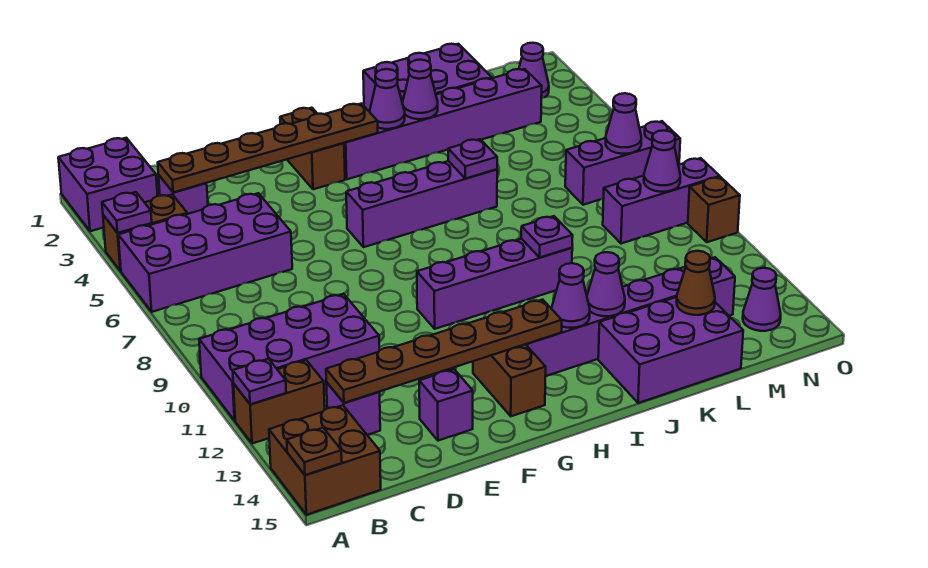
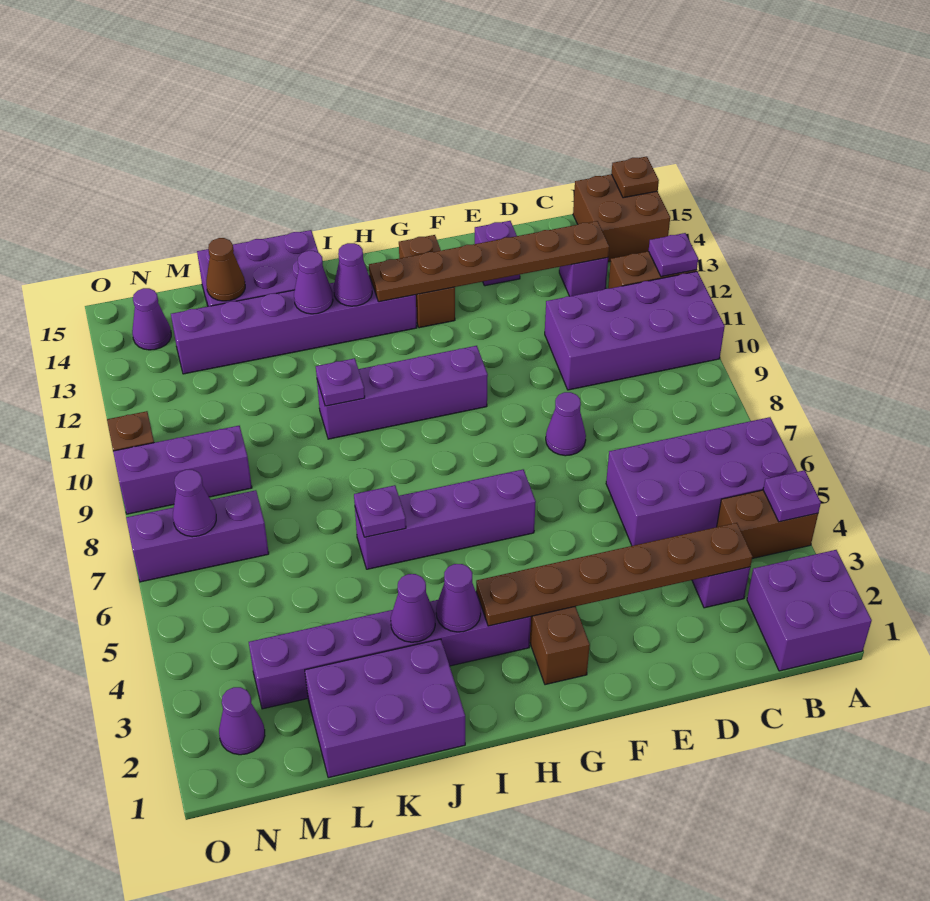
purple 1x1 cone [644,130,680,192] -> purple 1x1 cone moved to [546,392,586,456]

